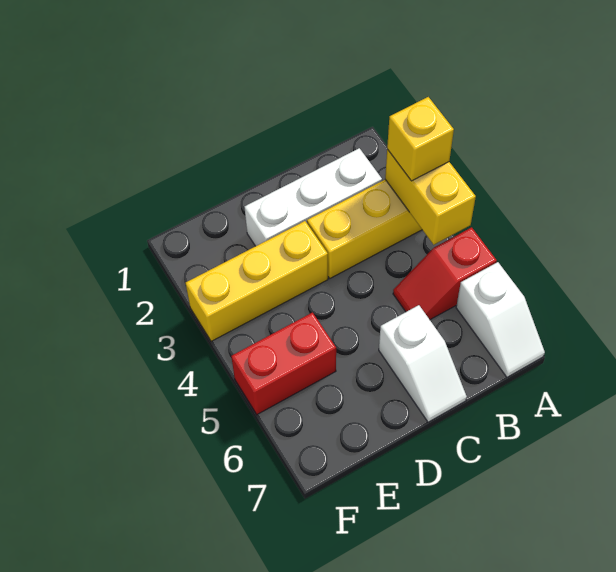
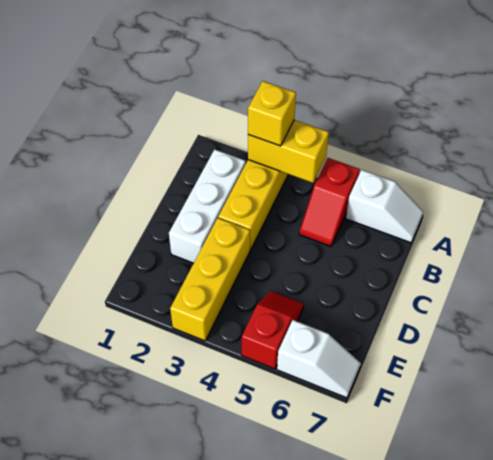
white 1x2 slope [379,305,467,422] -> white 1x2 slope moved to [277,320,361,398]
red 1x2 brick [231,312,336,415] -> red 1x2 slope [242,291,304,369]

